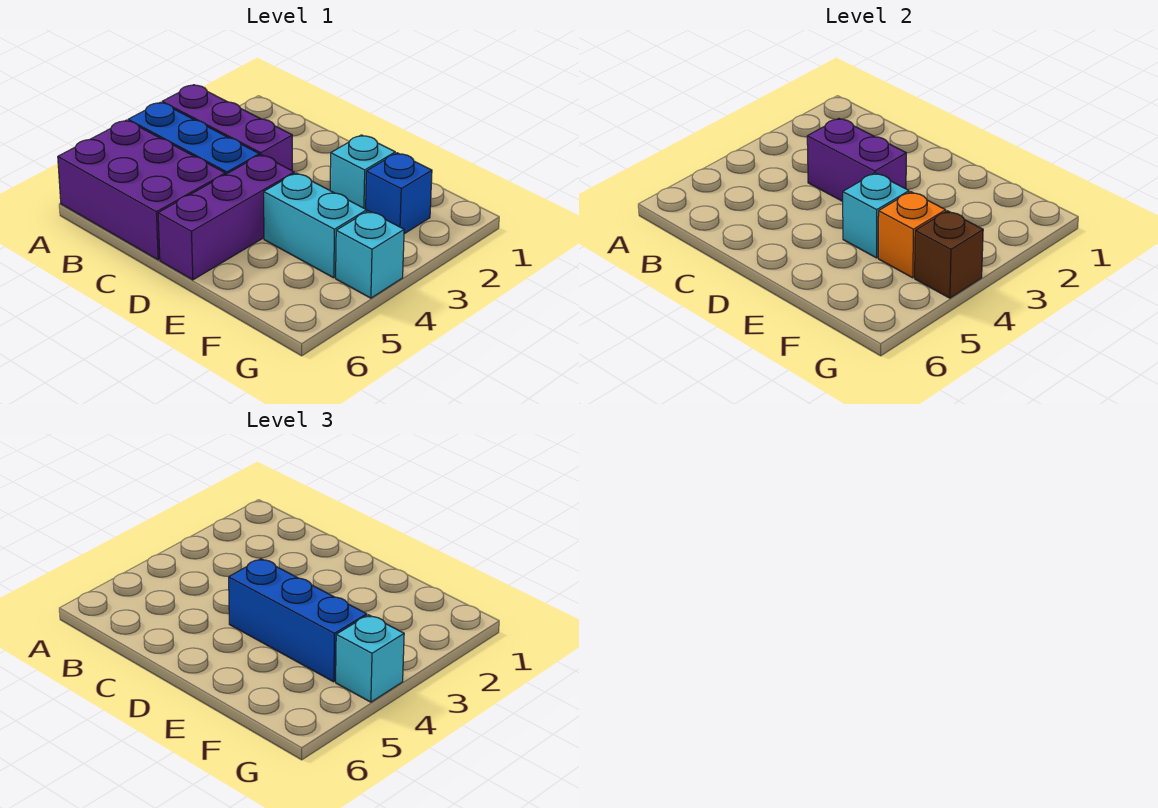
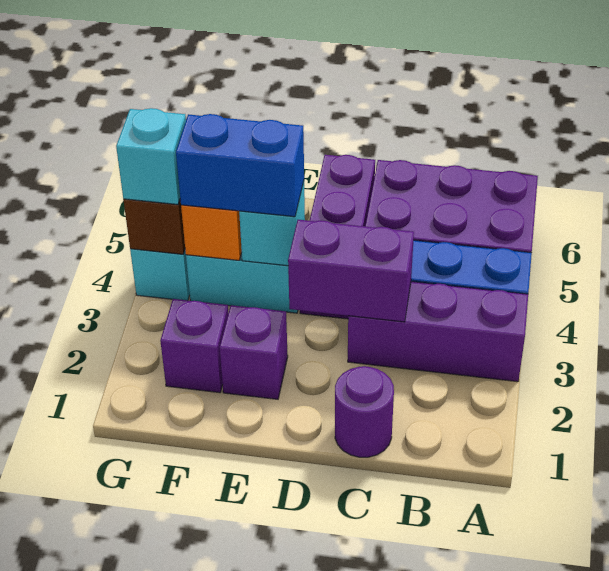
none -> purple 1x1 round brick [335,366,394,457]
blue 1x3 brick [229,559,367,682] -> blue 1x2 brick [176,114,304,217]
cyan 1x1 brick [330,135,395,209] -> purple 1x1 brick [220,305,288,399]
blue 1x1 brick [366,153,432,234] -> purple 1x1 brick [160,299,228,393]

